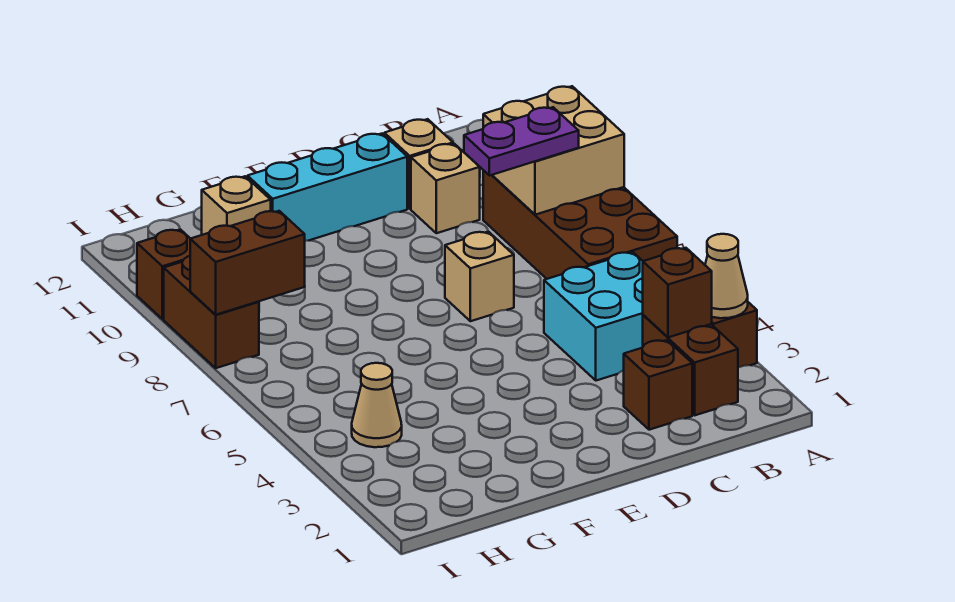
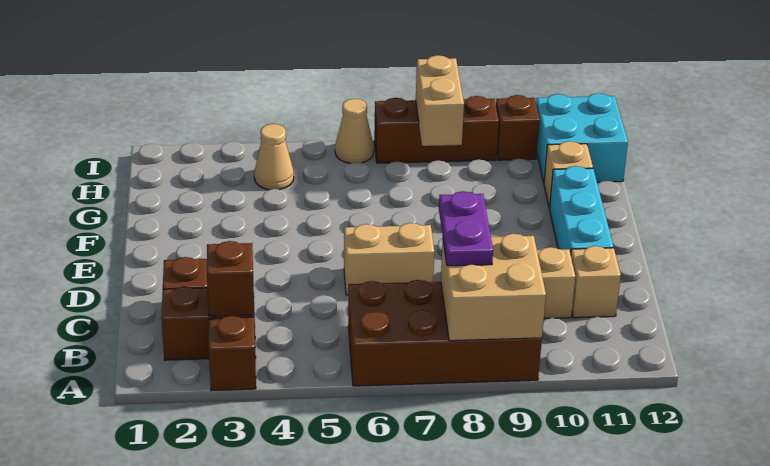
tan 1x1 cone [705,234,748,318] -> tan 1x1 cone moved to [335,99,374,163]
cyan 2x2 brick [544,252,643,381] -> cyan 2x2 brick moved to [536,93,628,182]
tan 1x1 brick [445,232,514,321] -> tan 1x2 brick [344,223,434,295]
brown 1x2 brick [190,211,305,315] -> tan 1x2 brick [416,55,464,146]
brown 1x2 brick [164,256,259,368] -> brown 1x3 brick [374,96,499,163]

